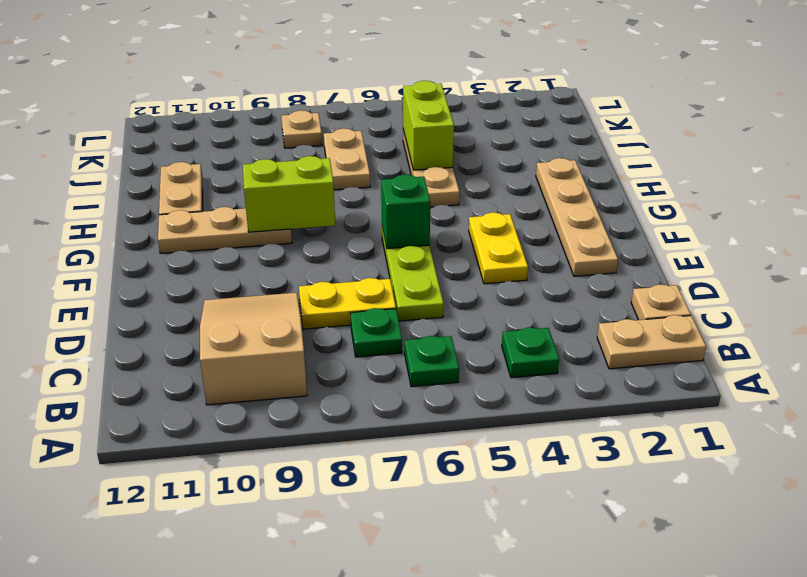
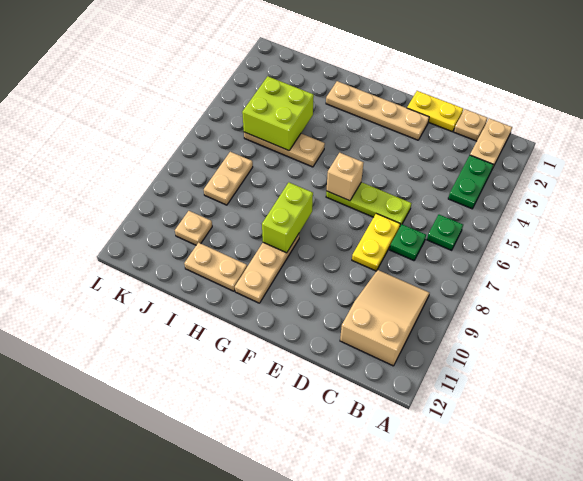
green 1x1 plate [502,327,559,378] -> green 1x2 plate [448,155,494,209]
tan 2x3 slope [200,293,307,405] -> tan 2x3 slope turned to [340,270,429,366]
yellow 1x2 plate [469,212,528,284] -> yellow 1x2 plate moved to [407,91,463,132]
green 1x1 brick [381,174,430,249] -> tan 1x1 brick [327,153,363,201]
lime 1x2 brick [403,81,454,170] -> lime 2x2 brick [242,76,314,151]
tan 1x2 plate [324,128,370,190] -> tan 1x2 plate turned to [204,152,253,205]
tan 1x1 plate [282,110,322,148] -> tan 1x1 plate moved to [175,211,212,245]

